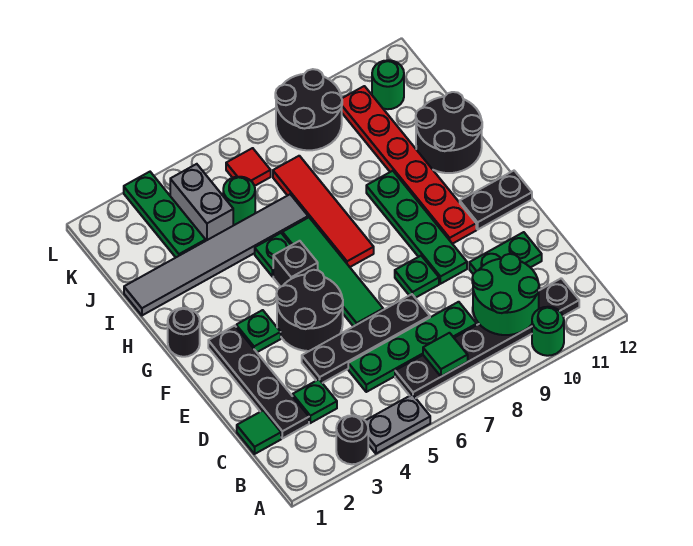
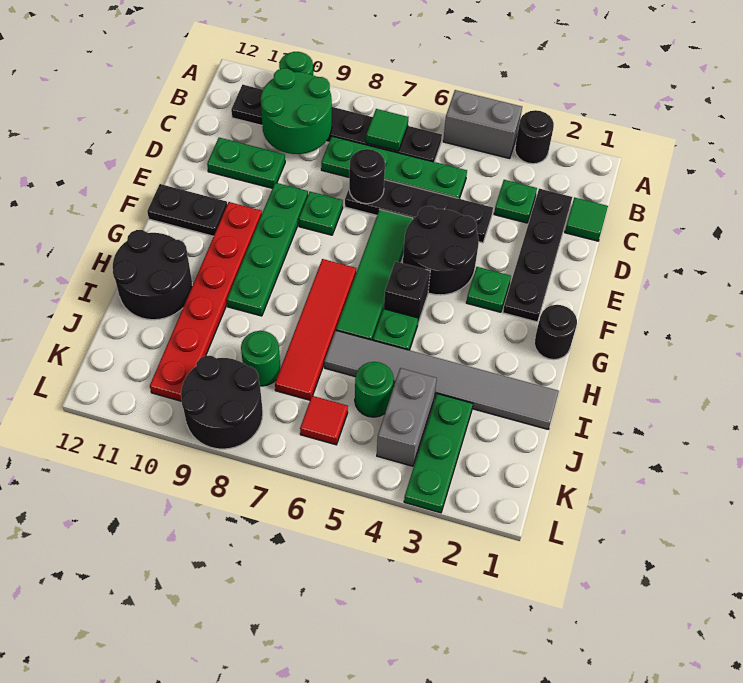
grey 1x2 plate [365,395,430,454] -> grey 1x2 brick [443,90,522,158]
none -> black 1x1 round brick [349,149,385,204]
green 1x1 round brick [372,60,404,109] -> green 1x1 round brick moved to [241,331,280,386]

